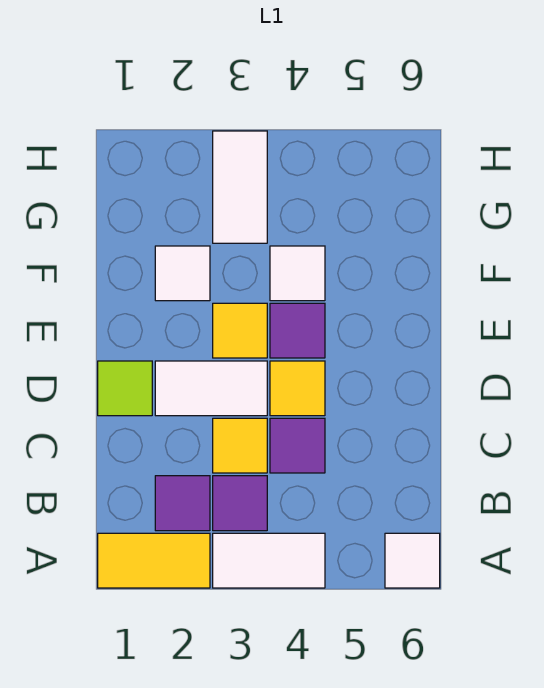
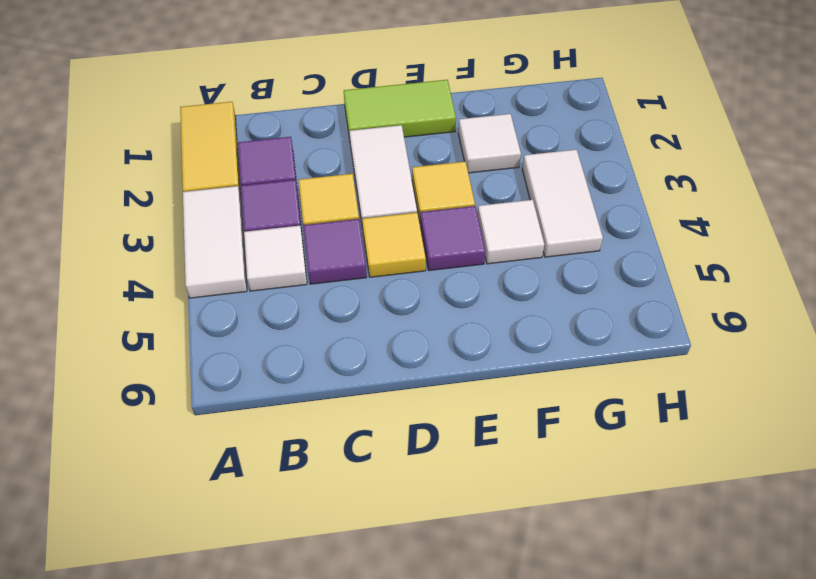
white 1x1 tile [385,533,440,588] -> white 1x1 tile moved to [244,226,307,291]
lime 1x1 tile [98,361,152,416] -> lime 1x2 tile [344,80,456,139]
white 1x2 tile [213,131,267,243] -> white 1x2 tile turned to [522,149,603,257]

